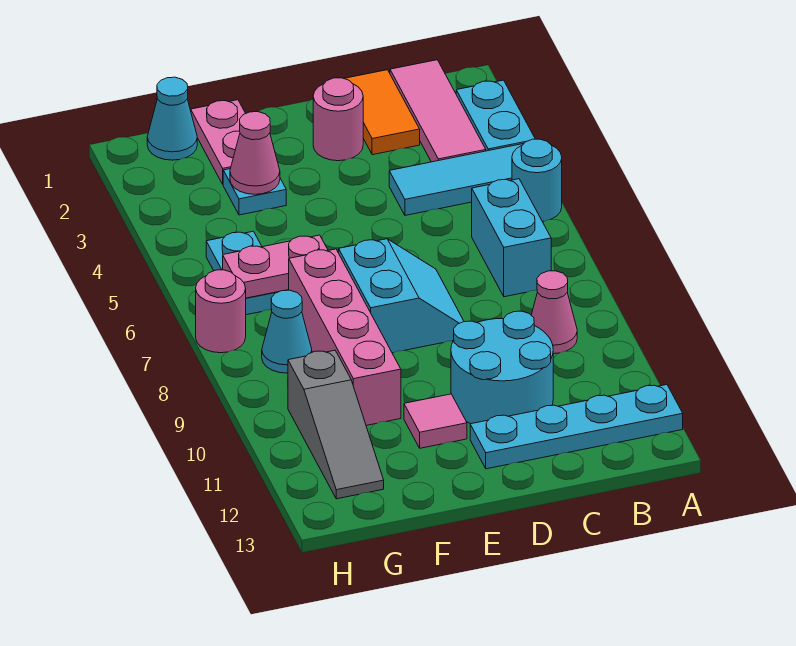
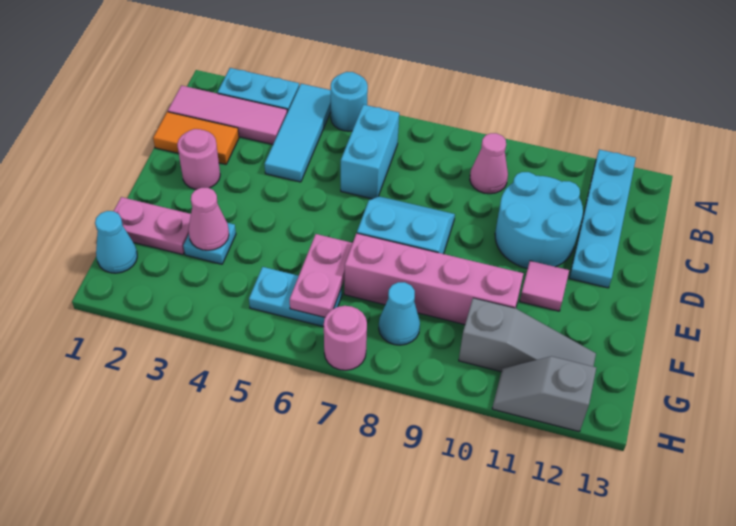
cyan 1x2 brick [472,179,551,297] -> cyan 1x2 brick turned to [341,105,399,199]
none -> grey 1x2 slope [492,356,596,432]

